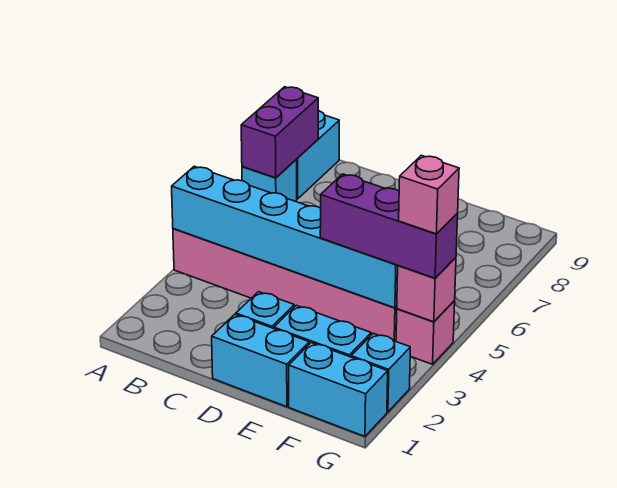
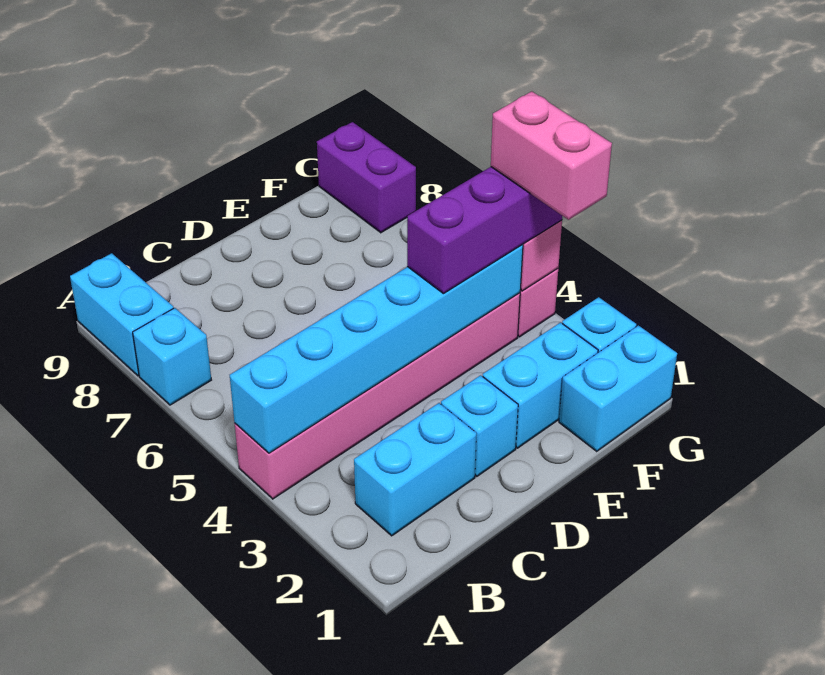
purple 1x2 brick [241,87,318,178] -> purple 1x2 brick moved to [317,122,416,233]
cyan 1x2 brick [212,314,309,407] -> cyan 1x2 brick moved to [354,403,476,536]
pink 1x1 brick [399,155,459,234] -> pink 1x2 brick [491,91,612,220]

